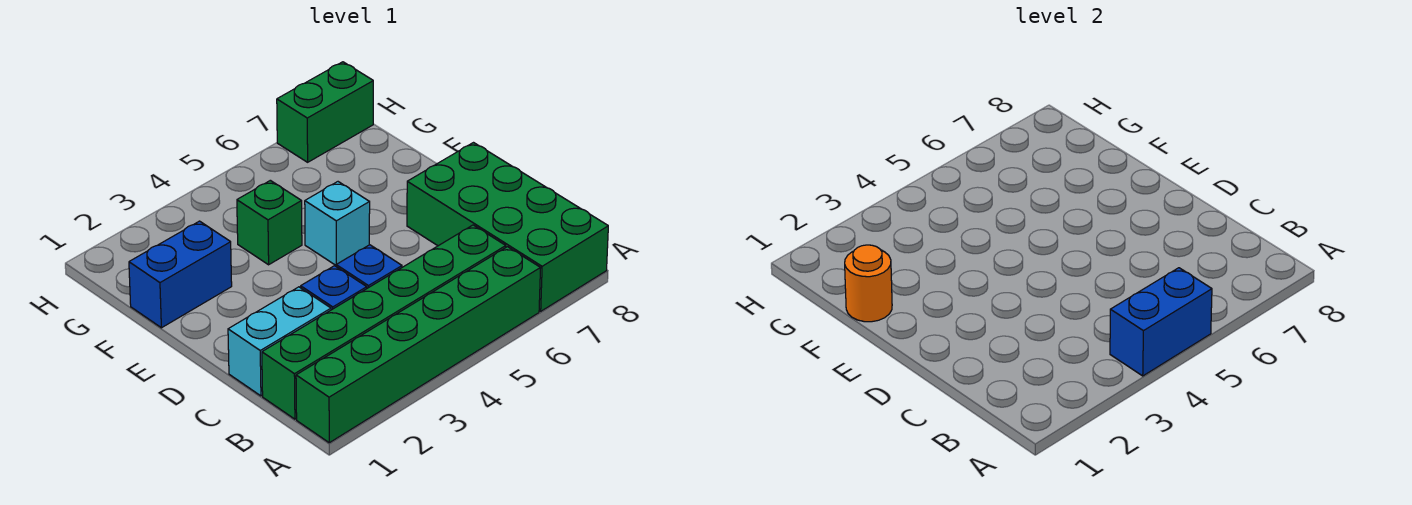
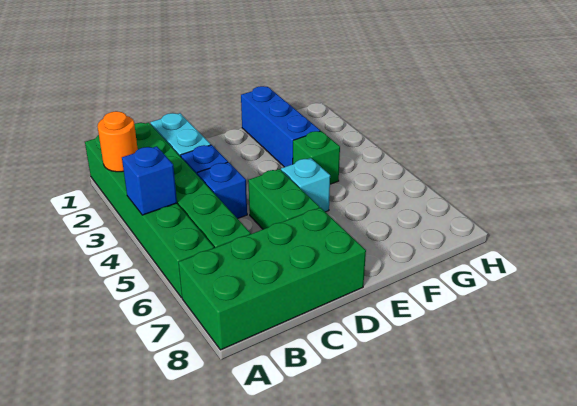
blue 1x2 brick [1110,268,1212,376] -> blue 1x1 brick [122,146,177,215]
blue 1x2 brick [129,221,232,328] -> blue 1x3 brick [241,86,320,167]
orange 1x1 round brick [845,245,892,322] -> orange 1x1 round brick moved to [98,111,138,172]
green 1x2 brick [277,62,373,162] -> green 1x2 brick moved to [248,169,319,229]

